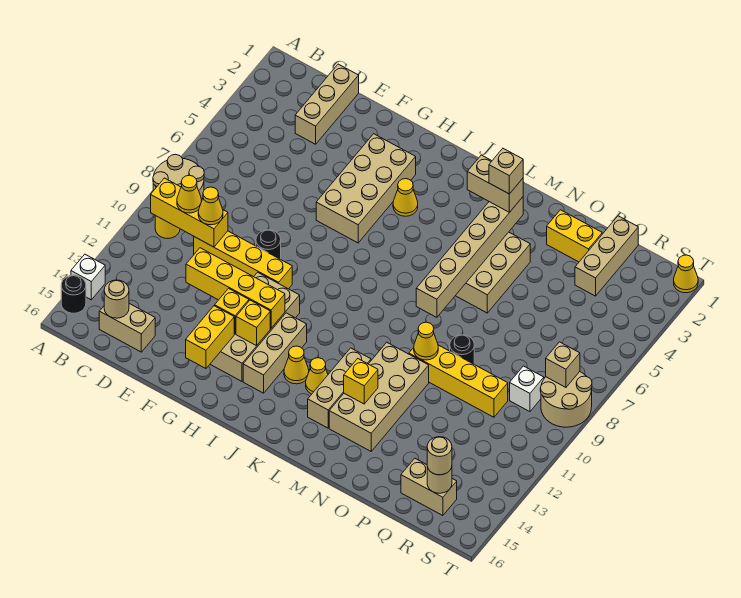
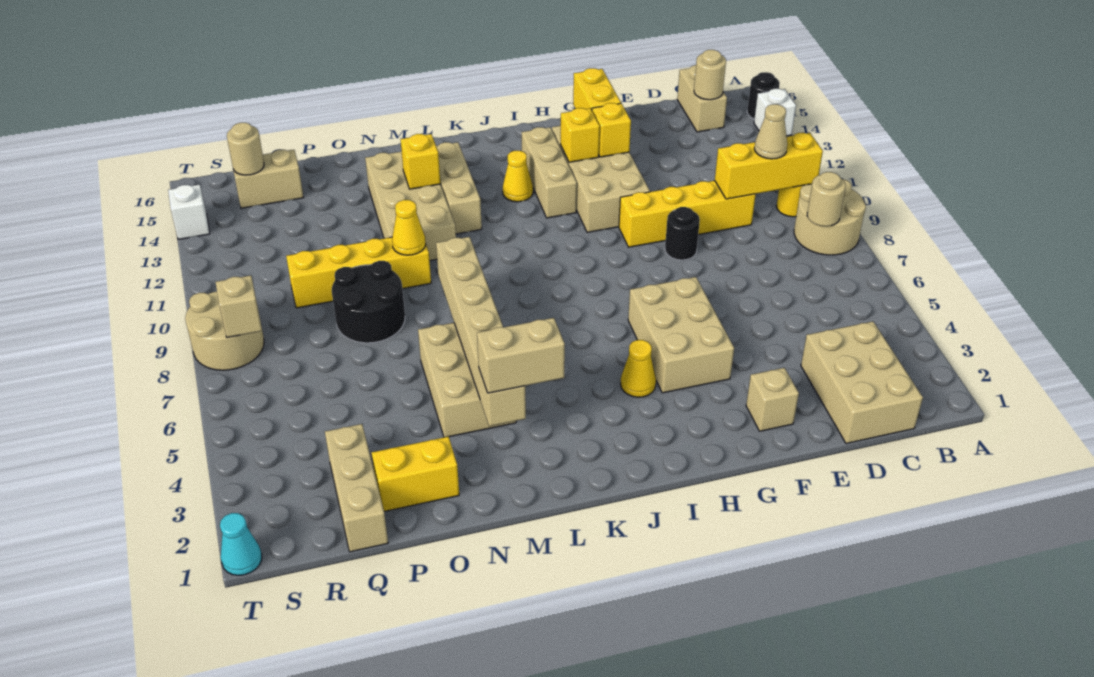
yellow 1x1 cone [177,175,202,213] -> tan 1x1 cone [754,104,787,159]
tan 1x2 brick [99,304,155,352] -> tan 1x2 brick turned to [677,65,727,132]
tan 1x3 brick [295,64,359,144] -> tan 2x3 brick [801,321,923,444]
yellow 1x1 cone [198,187,223,225] -> none
yellow 1x4 brick [186,248,285,328] -> none
tan 2x4 brick [316,134,416,243] -> tan 2x3 brick [628,277,734,393]
yellow 1x1 cone [306,358,328,394] -> none
tan 1x1 brick [489,148,523,194] -> tan 1x1 brick moved to [746,368,799,431]
black 1x1 round brick [450,335,474,364] -> black 2x2 round brick [332,261,405,343]
white 1x1 brick [510,366,544,412] -> white 1x1 brick moved to [168,184,210,239]
tan 1x1 round brick [427,437,452,475] -> tan 1x1 round brick moved to [807,172,846,226]
yellow 1x1 cone [674,255,698,293] -> cyan 1x1 cone [220,513,262,575]

